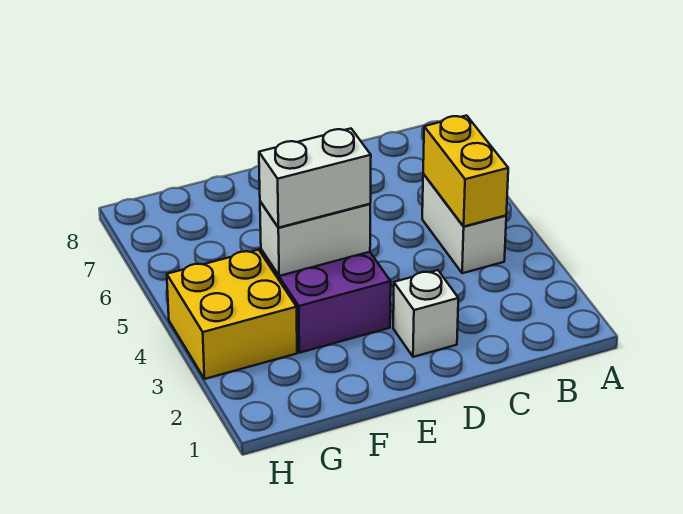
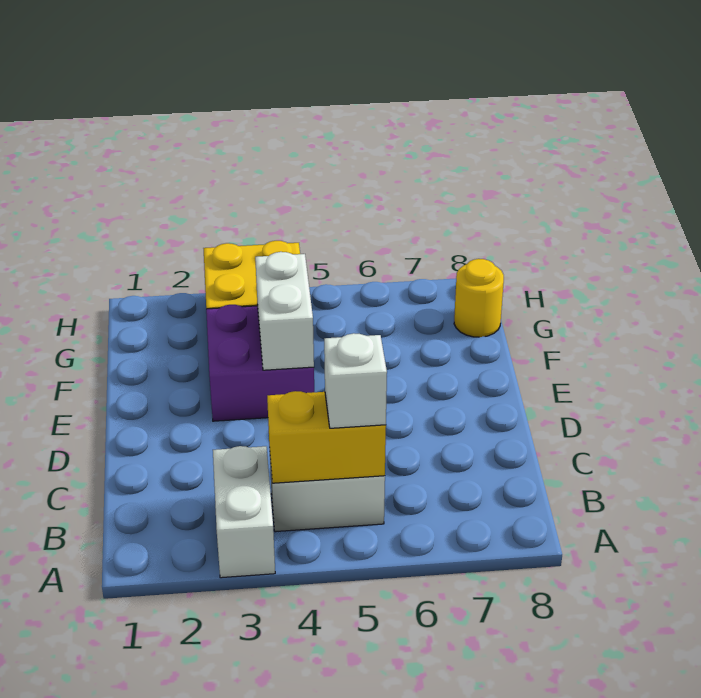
white 1x1 brick [393,270,458,357] -> white 1x1 brick moved to [324,333,387,428]
white 1x2 brick [259,129,371,228] -> white 1x2 brick moved to [213,446,275,578]
none -> yellow 1x1 round brick [454,259,504,337]

